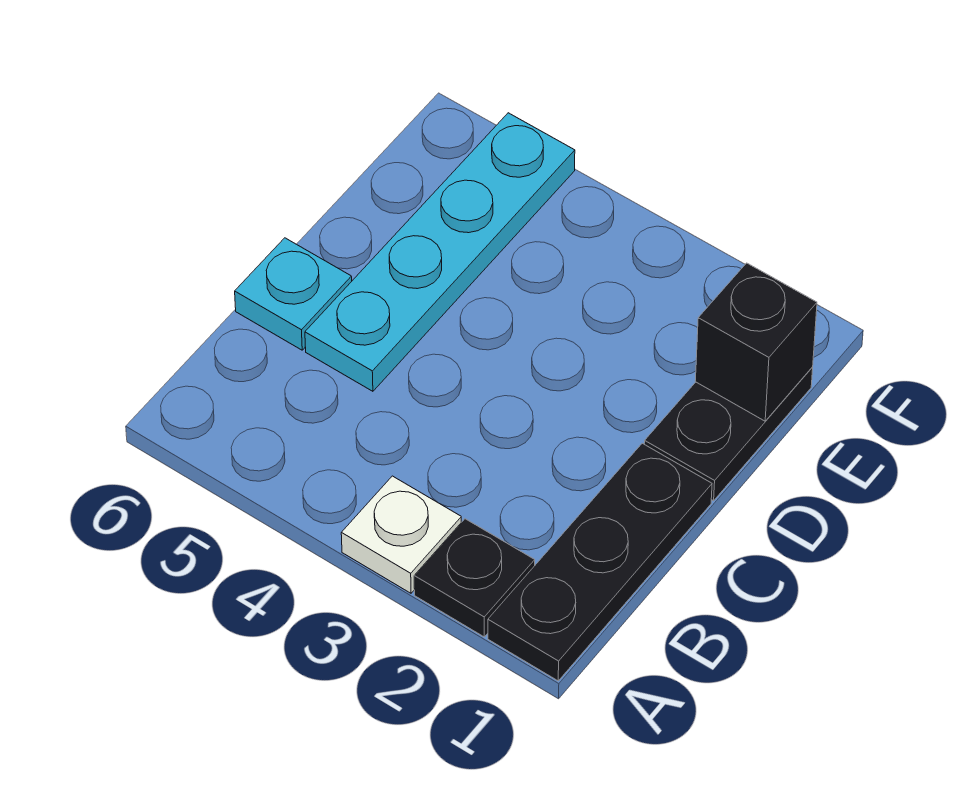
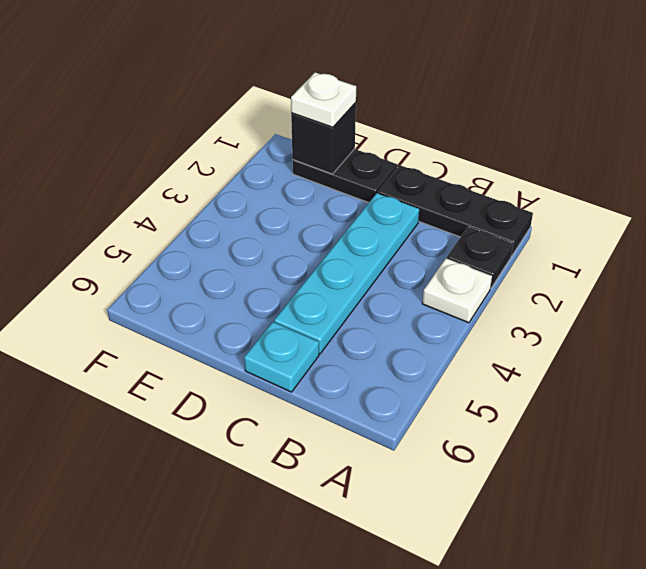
cyan 1x4 plate [305,113,575,391] -> cyan 1x4 plate turned to [274,193,419,354]
none -> white 1x1 plate [291,72,356,127]

